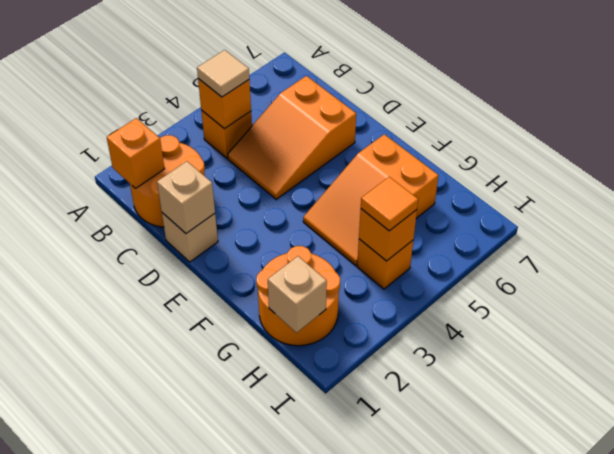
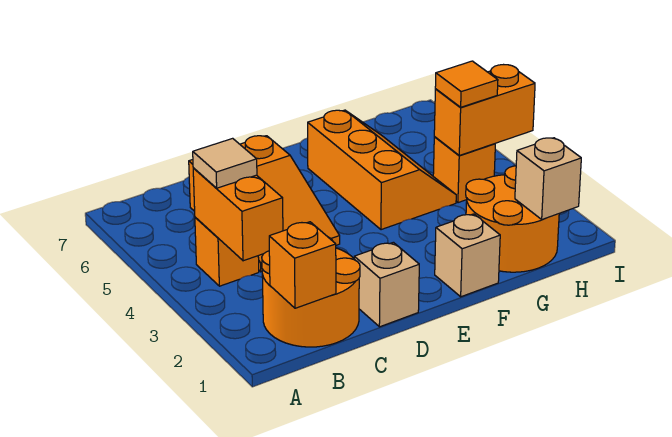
orange 1x1 brick [198,79,251,129] -> orange 1x2 brick [193,168,283,261]
tan 1x1 brick [157,161,215,233] -> tan 1x1 brick moved to [435,214,500,297]
orange 2x3 slope [303,134,439,266] -> orange 2x3 slope turned to [308,110,456,230]
orange 1x1 brick [359,209,417,261] -> orange 1x2 brick [434,65,535,155]

